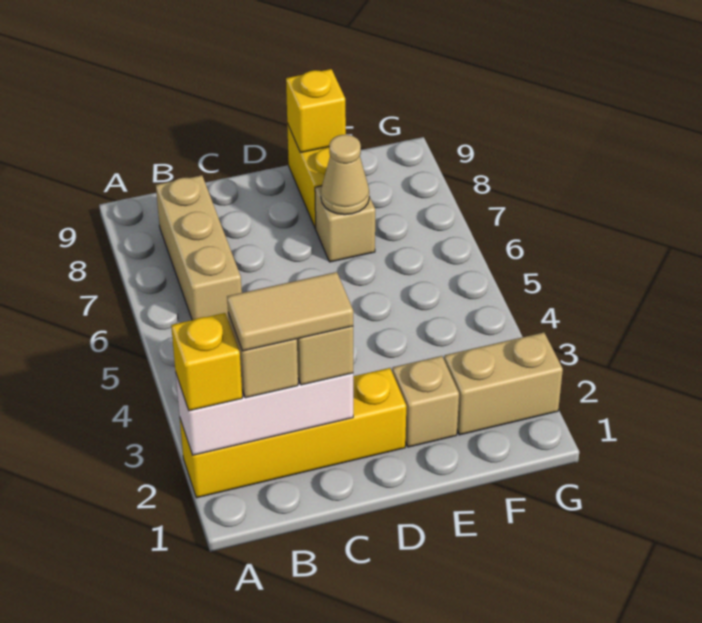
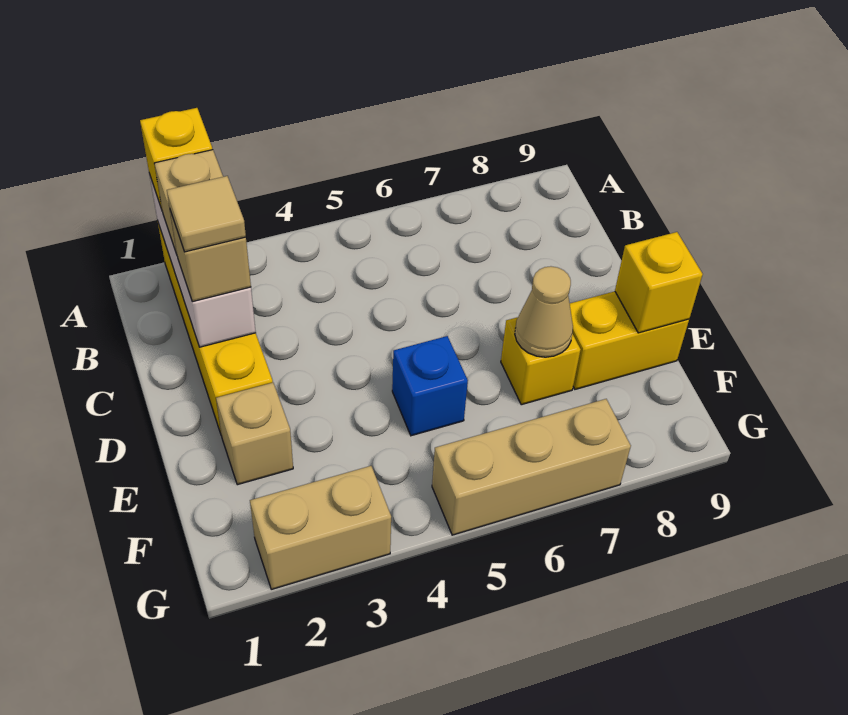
tan 1x2 tile [227,272,353,351] -> tan 1x1 tile [167,176,246,252]
tan 1x3 brick [156,175,242,321] -> tan 1x3 brick moved to [432,399,631,535]
none -> blue 1x1 brick [392,336,468,436]
tan 1x1 brick [315,186,375,262] -> yellow 1x1 brick [501,317,581,405]
tan 1x2 brick [444,332,563,435] -> tan 1x2 brick turned to [250,466,391,589]

